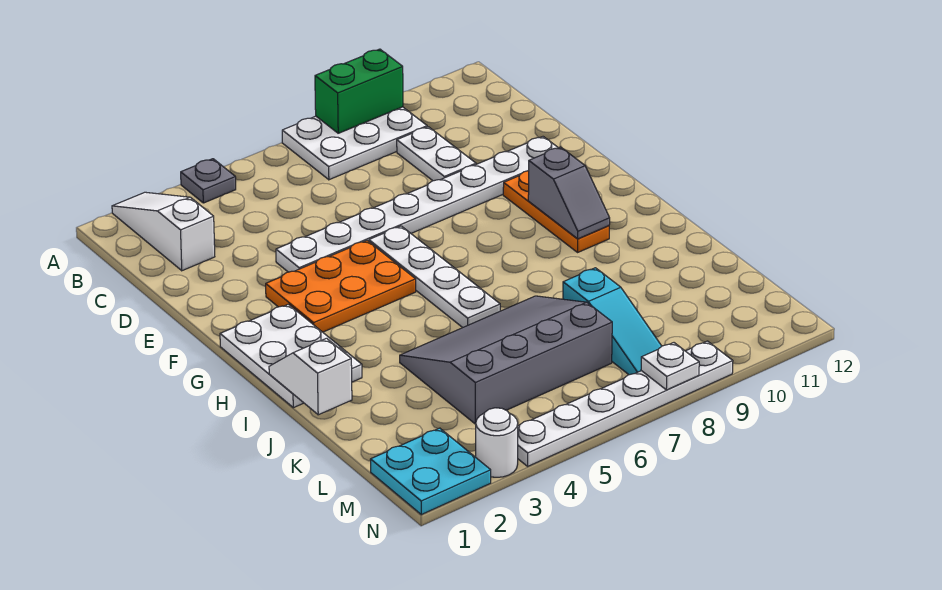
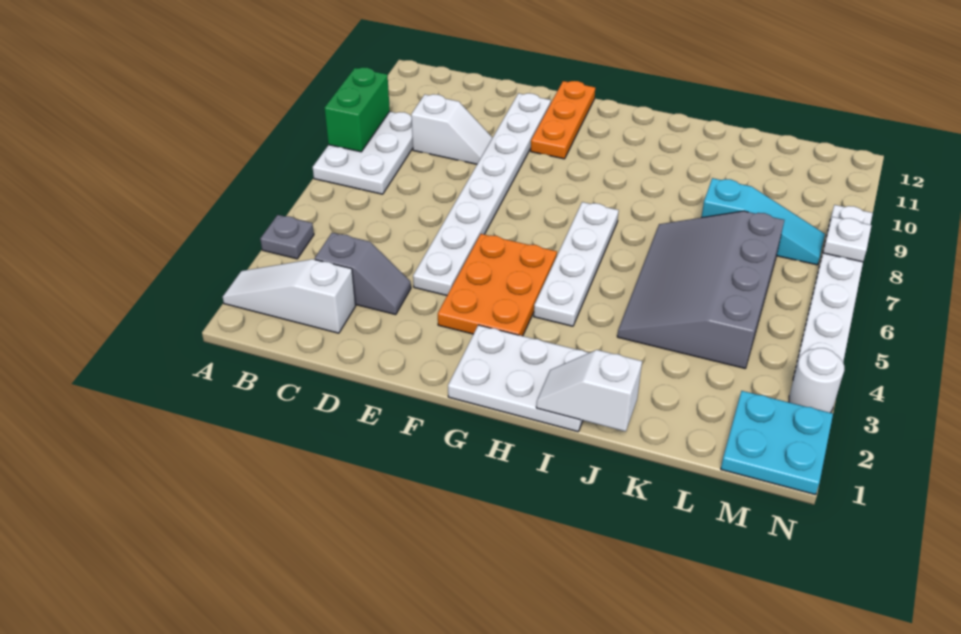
white 1x2 plate [397,127,476,181] -> white 1x2 slope [411,94,492,164]
white 1x4 plate [369,226,500,328] -> white 1x4 plate turned to [534,202,619,326]
orange 1x3 plate [503,171,609,252] -> orange 1x3 plate turned to [531,81,595,159]
grey 1x2 slope [528,147,610,239] -> grey 1x2 slope moved to [315,233,411,315]

